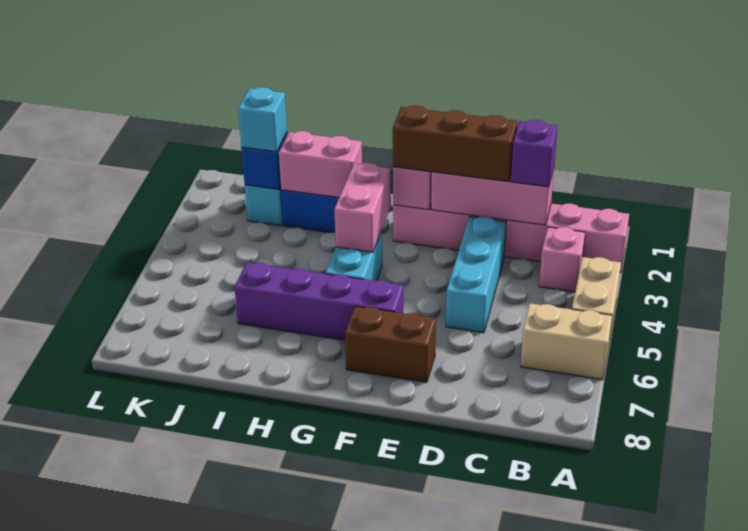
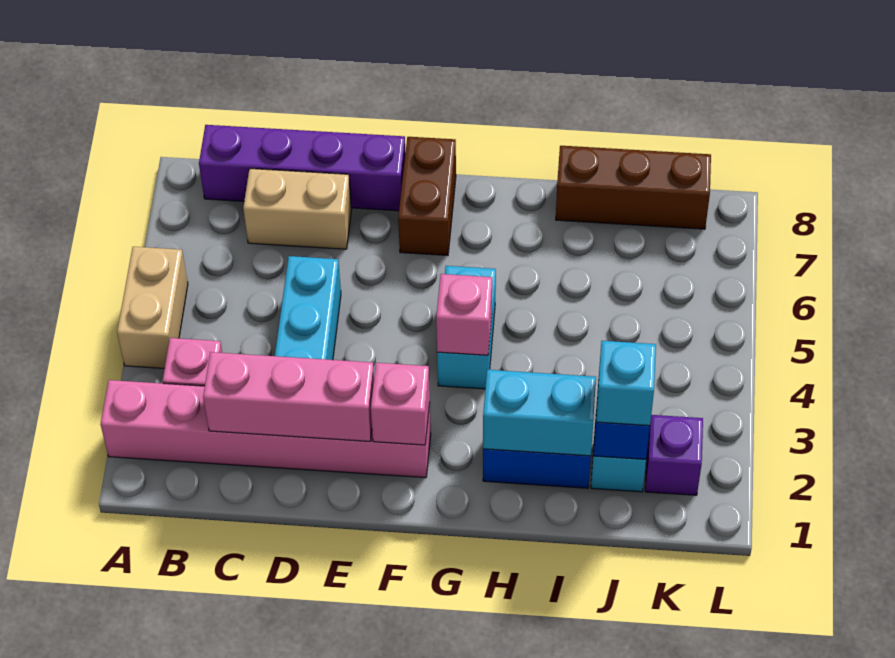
tan 1x2 brick [521,303,612,380] -> tan 1x2 brick moved to [243,169,352,249]
purple 1x1 brick [511,120,558,187] -> purple 1x1 brick moved to [645,415,703,495]
brown 1x3 brick [393,106,517,182] -> brown 1x3 brick moved to [556,146,711,229]
brown 1x2 brick [345,306,436,382] -> brown 1x2 brick turned to [398,137,456,255]
purple 1x4 brick [234,262,403,340] -> purple 1x4 brick moved to [199,125,406,211]
pink 1x2 brick [334,163,391,252] -> pink 1x1 brick [436,274,492,355]
pink 1x2 brick [279,131,362,197] -> cyan 1x2 brick [483,370,596,456]

